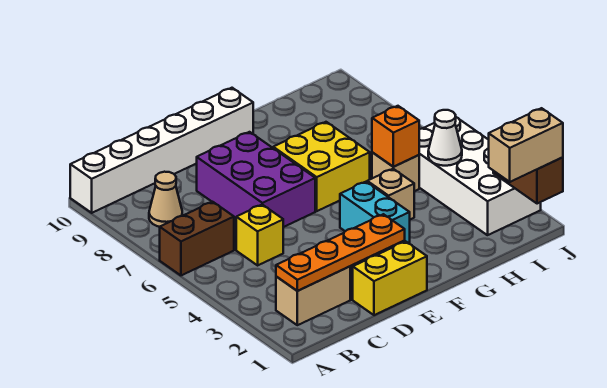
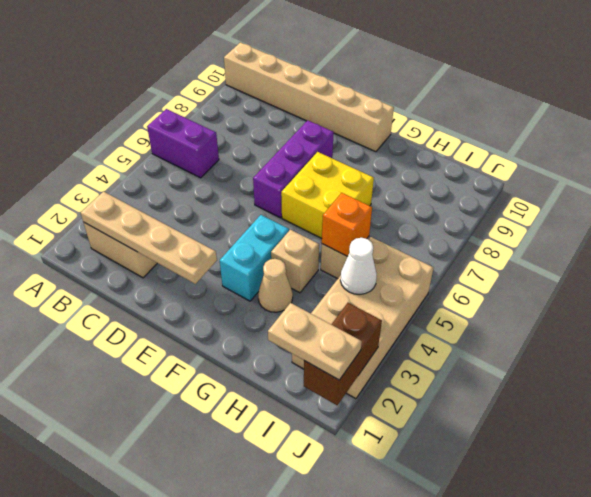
brown 1x2 brick [160,202,234,275] -> purple 1x2 brick [147,109,219,178]
white 1x6 brick [70,88,253,213] -> tan 1x6 brick [224,43,394,152]
orange 1x4 plate [276,214,405,291] -> tan 1x4 plate [81,192,217,284]
tan 1x1 cone [149,172,182,227] -> tan 1x1 cone moved to [258,259,293,312]
yellow 1x1 brick [236,205,283,265] -> none
yellow 1x2 brick [353,241,427,315] -> none
purple 2x3 brick [197,132,315,227] -> purple 1x3 brick [253,120,334,218]
tan 1x2 brick [489,108,563,182] -> tan 1x2 plate [268,303,362,380]
white 2x4 brick [419,117,541,235] -> tan 2x4 brick [292,237,434,399]

